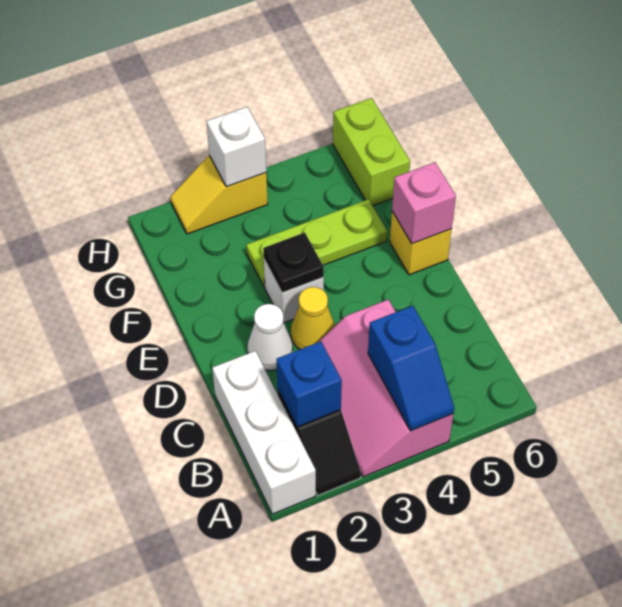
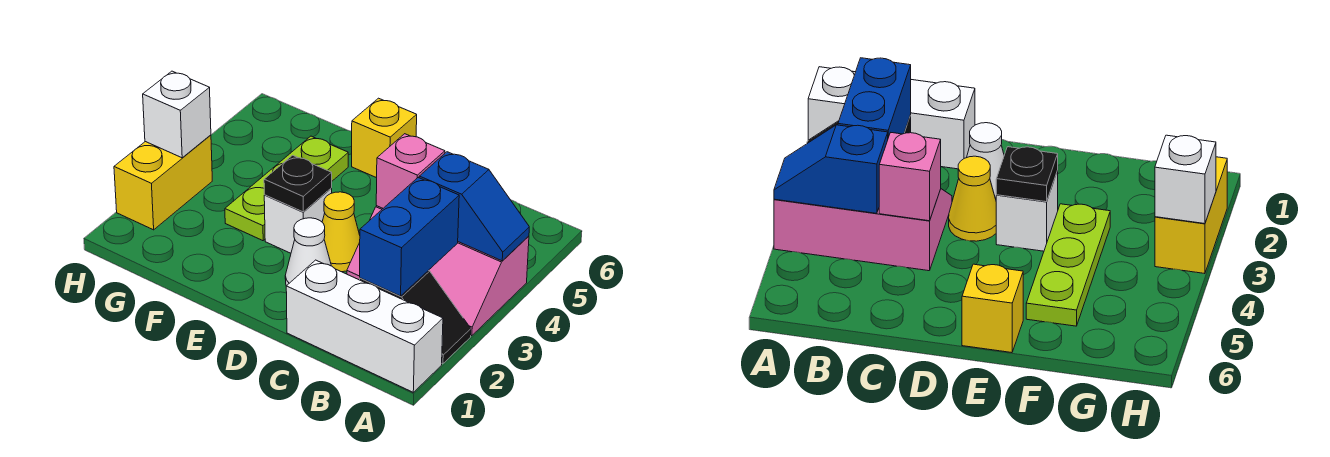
blue 1x1 brick [277,342,342,427] -> blue 1x2 brick [360,178,459,296]
pink 1x1 brick [392,162,456,244] -> pink 1x1 brick moved to [376,134,445,208]
lime 1x2 brick [333,98,410,206] -> none
yellow 1x2 slope [170,155,268,234] -> yellow 1x2 brick [114,135,212,230]

